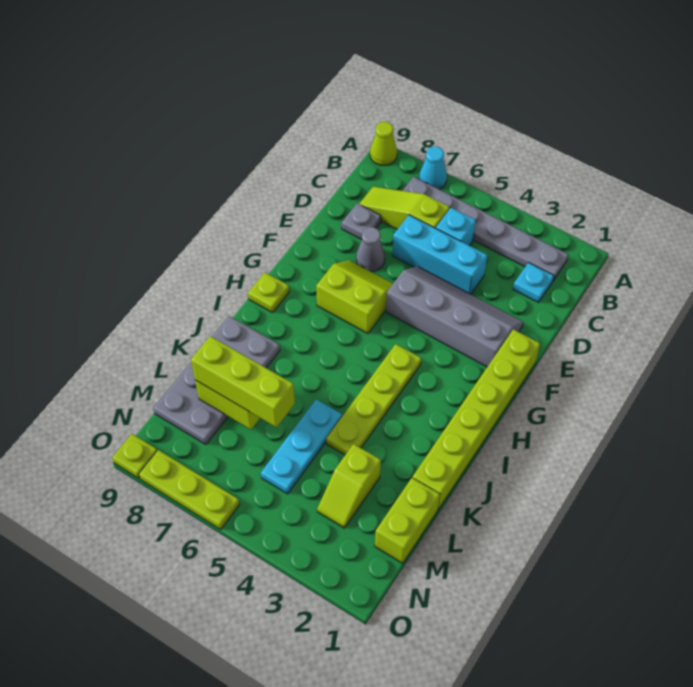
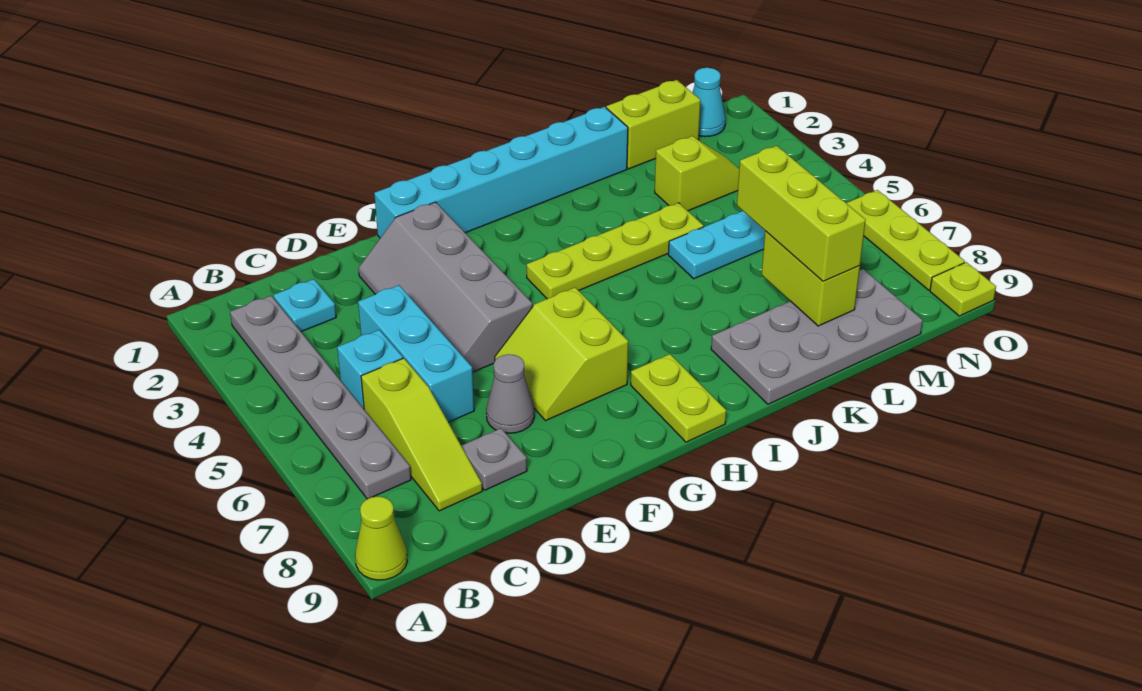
cyan 1x1 cone [419,146,447,189] -> cyan 1x1 cone moved to [692,68,726,137]
lime 1x6 brick [413,329,540,509] -> cyan 1x6 brick [374,107,628,238]
lime 1x1 plate [248,273,289,312] -> lime 1x2 plate [631,354,726,442]

